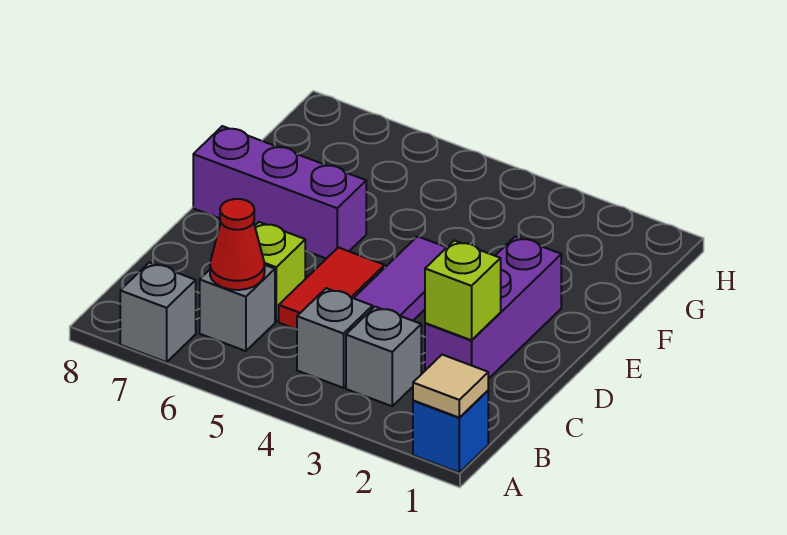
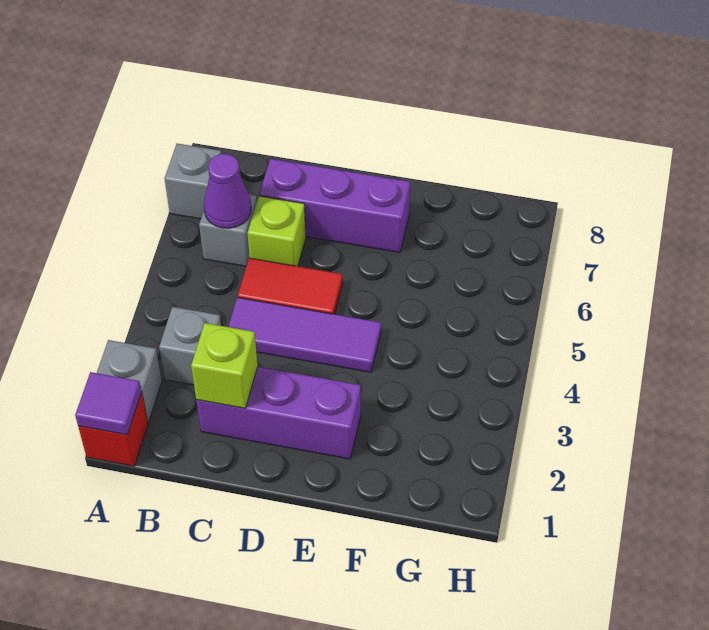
blue 1x1 brick [413,391,488,472] -> red 1x1 brick [78,393,148,466]
tan 1x1 tile [413,355,488,417] -> purple 1x1 tile [75,372,142,435]
grey 1x1 brick [297,288,373,388] -> grey 1x1 brick moved to [97,340,162,422]
red 1x1 cone [210,199,265,290] -> purple 1x1 cone [204,154,251,228]
purple 1x3 brick [193,126,366,259] -> purple 1x3 brick turned to [259,159,410,253]

